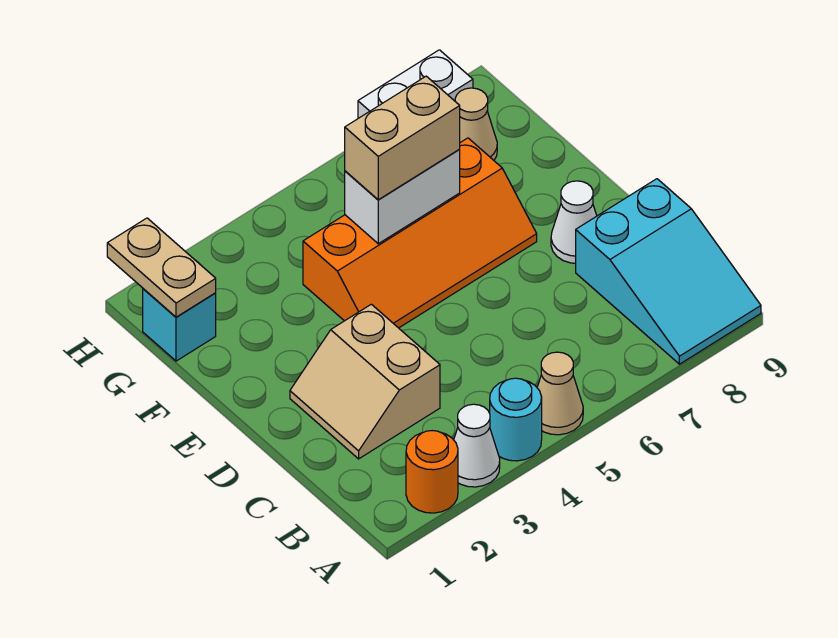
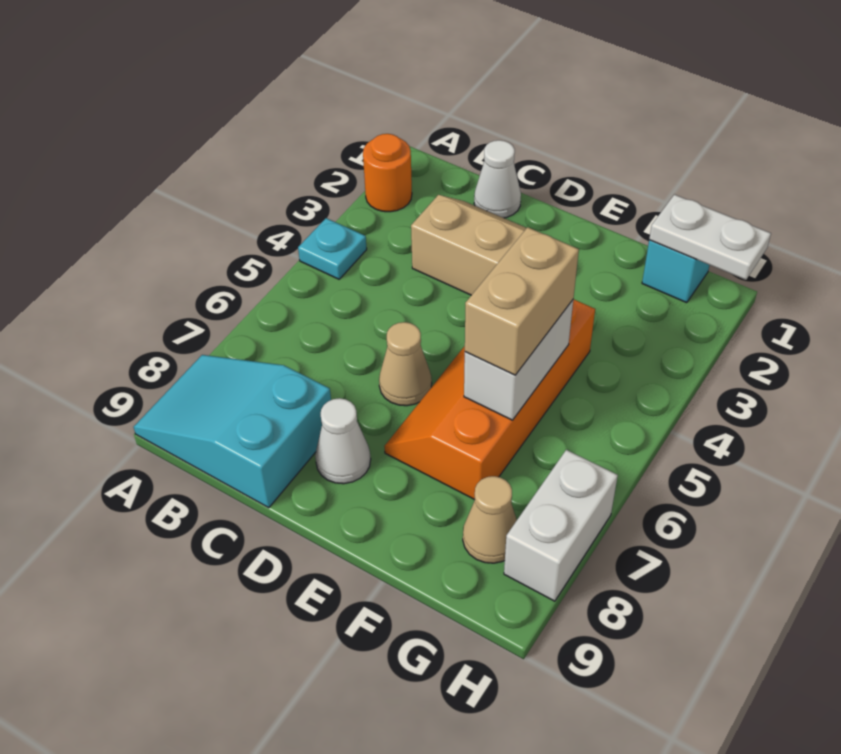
white 1x1 cone [454,404,500,487] -> white 1x1 cone moved to [474,140,521,218]
cyan 1x1 round brick [490,378,542,461] -> cyan 1x1 plate [298,218,367,279]
tan 1x1 cone [537,352,583,435] -> tan 1x1 cone moved to [379,322,432,406]
tan 1x2 plate [107,218,216,317] -> white 1x2 plate [649,195,771,280]

